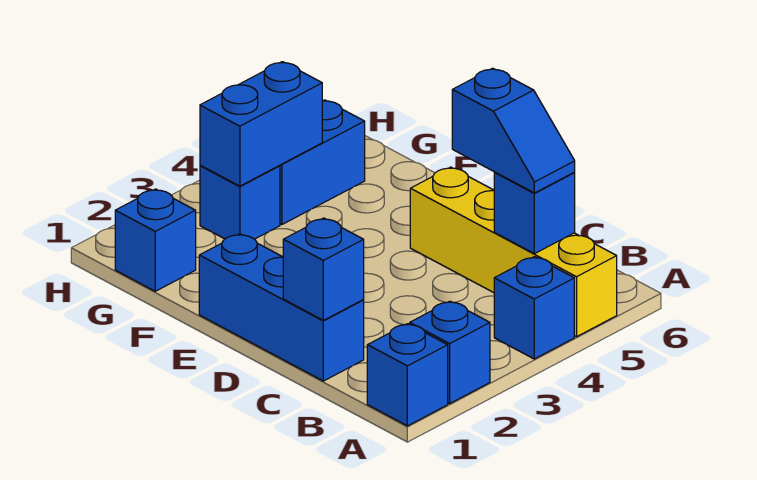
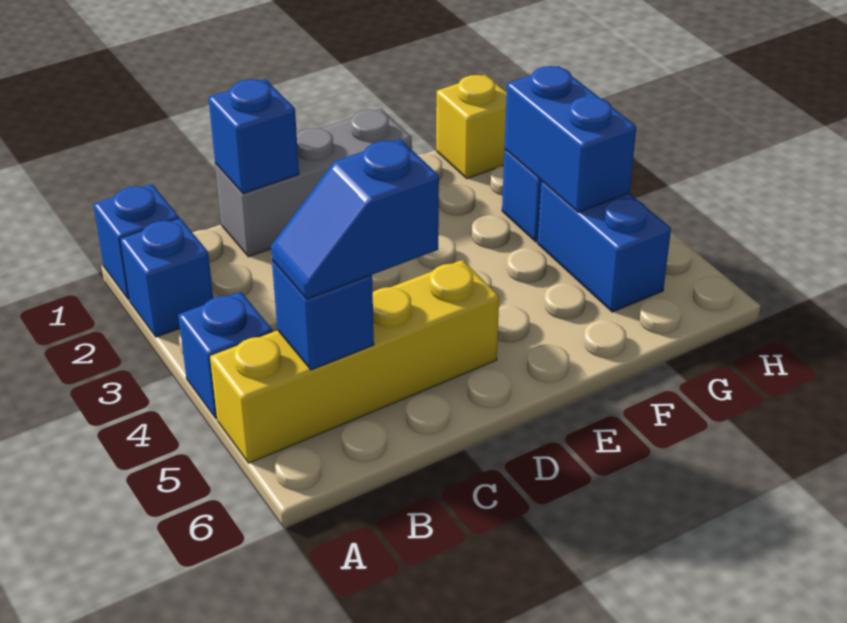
blue 1x3 brick [199,234,364,381] -> grey 1x3 brick [215,109,412,257]
blue 1x1 brick [115,189,196,291] -> yellow 1x1 brick [436,75,507,179]

